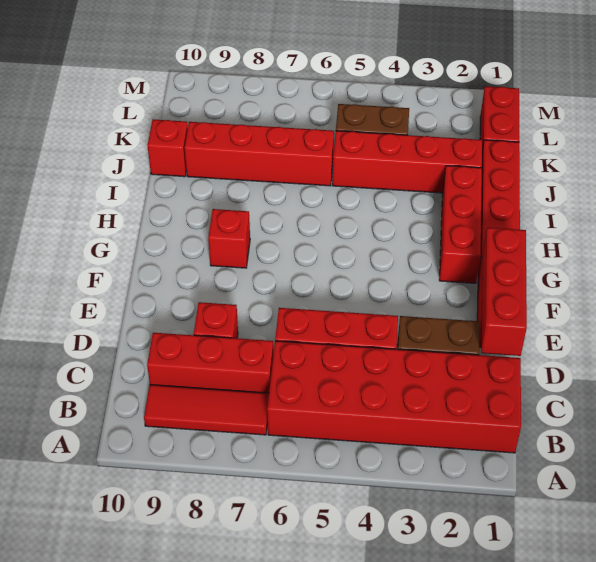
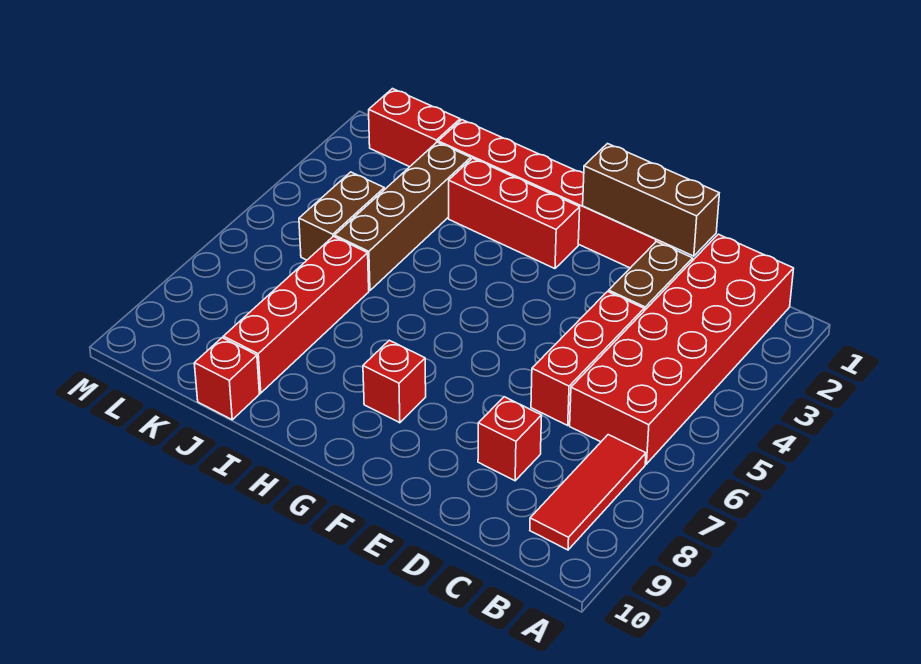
red 1x3 brick [147,333,273,393] -> none
red 1x3 brick [481,228,527,356] -> brown 1x3 brick [583,144,719,256]
red 1x4 brick [332,131,482,193] -> brown 1x4 brick [335,142,471,291]

